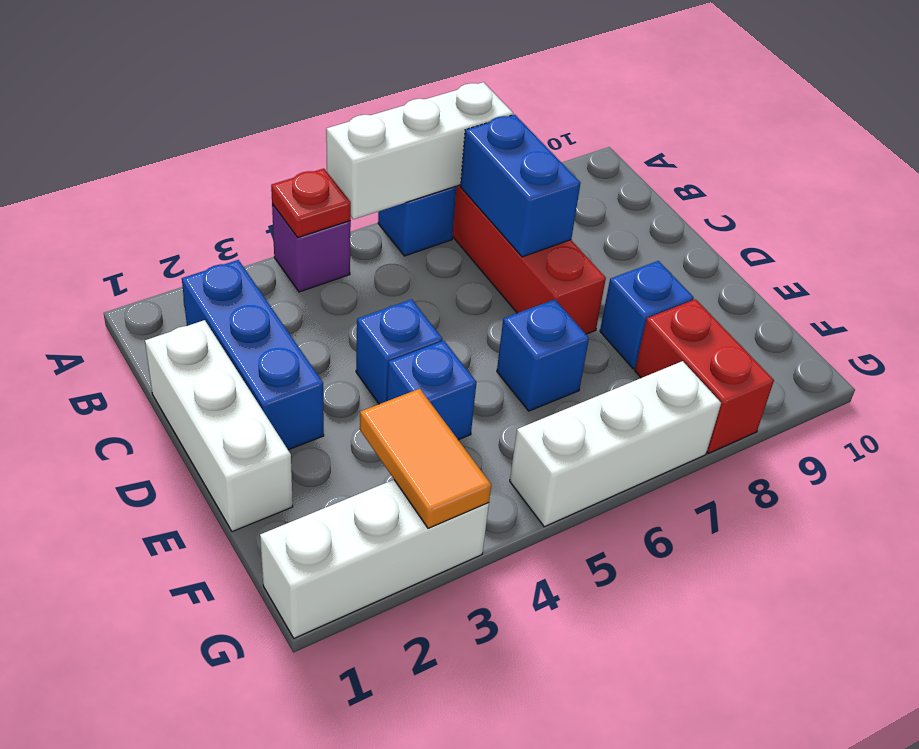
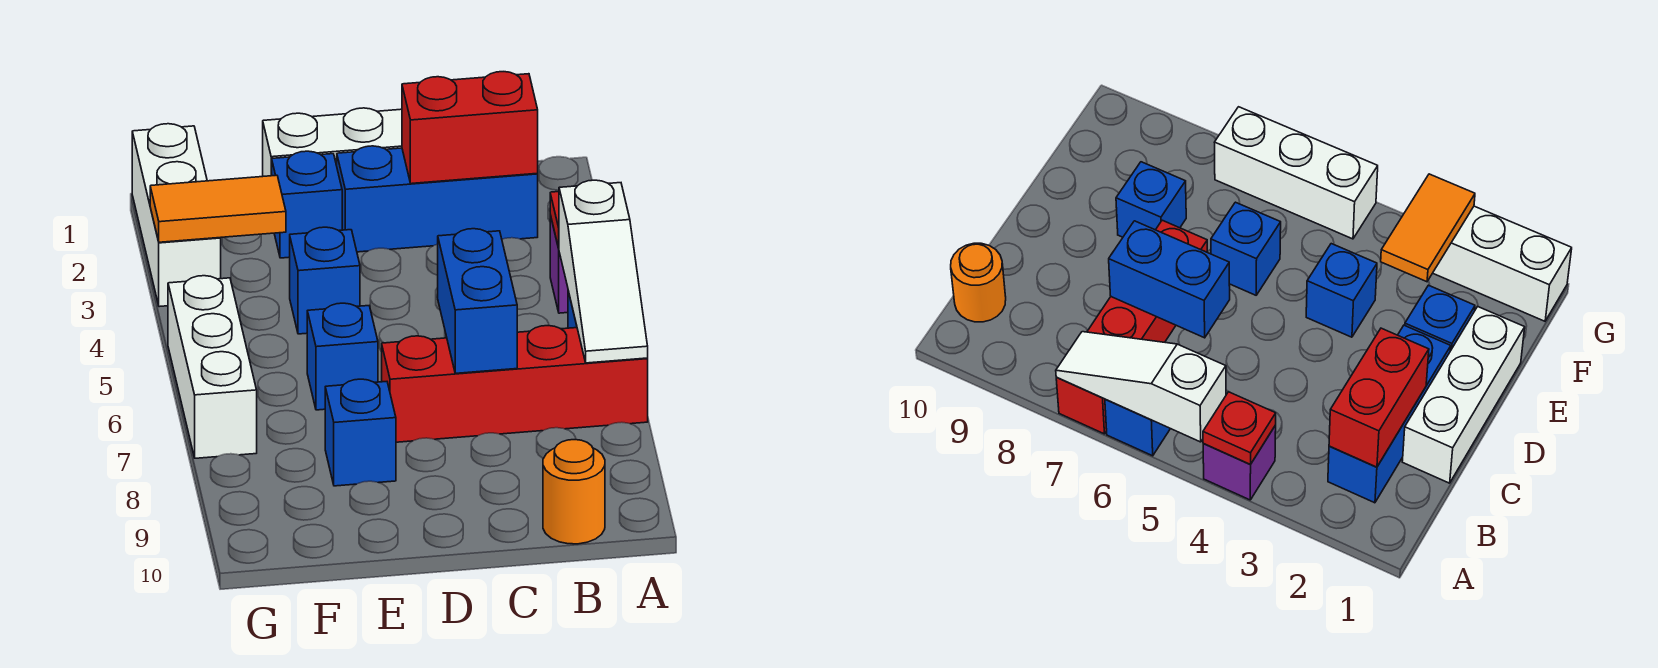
white 1x3 brick [326,82,513,219] -> white 1x3 slope [559,180,648,363]
blue 1x2 brick [460,115,580,257] -> blue 1x2 brick turned to [438,229,517,373]
none -> orange 1x1 round brick [543,440,605,544]
blue 1x1 brick [356,299,442,404] -> blue 1x1 brick moved to [272,151,342,258]
red 1x2 brick [635,299,774,453] -> red 1x2 brick moved to [402,72,538,184]

